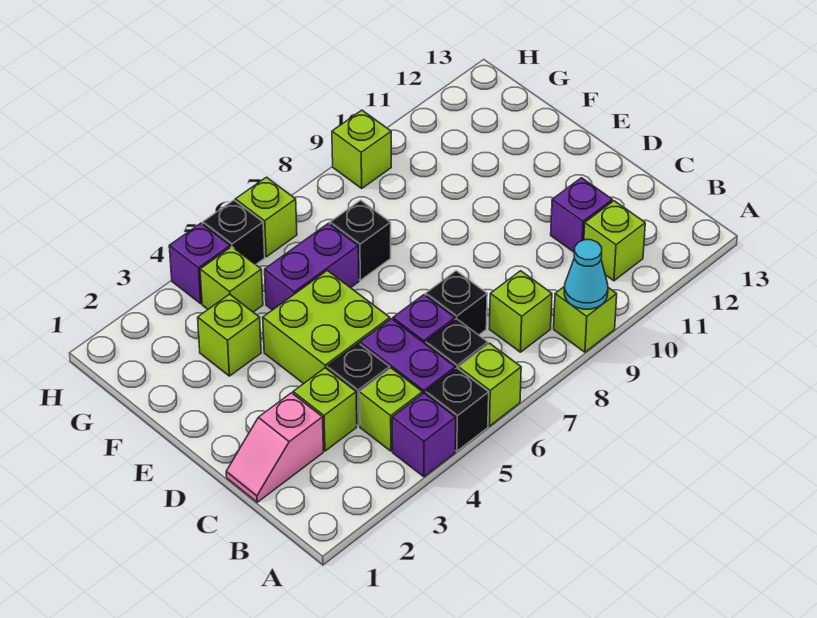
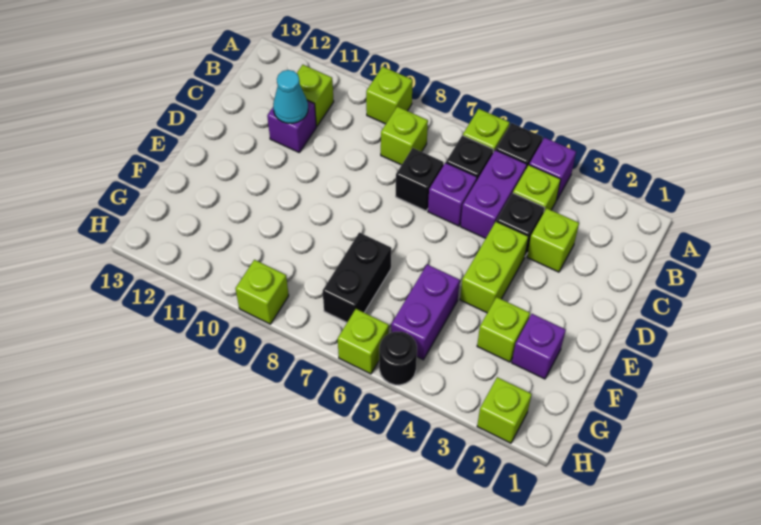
cyan 1x1 cone [564,240,608,309] -> cyan 1x1 cone moved to [273,70,308,123]
pink 1x2 slope [226,393,323,502] -> none
lime 2x2 brick [263,270,390,384] -> lime 1x2 brick [460,222,528,313]
purple 1x2 brick [265,223,359,310] -> purple 1x2 brick turned to [391,264,460,360]
black 1x1 brick [330,200,391,280] -> black 1x2 brick [323,233,391,322]
lime 1x1 brick [200,247,263,312] -> lime 1x1 brick moved to [477,377,532,443]
purple 1x1 brick [169,223,230,304] -> purple 1x1 brick moved to [512,314,566,379]
black 1x1 brick [203,200,265,265] -> black 1x1 round brick [379,332,417,385]

